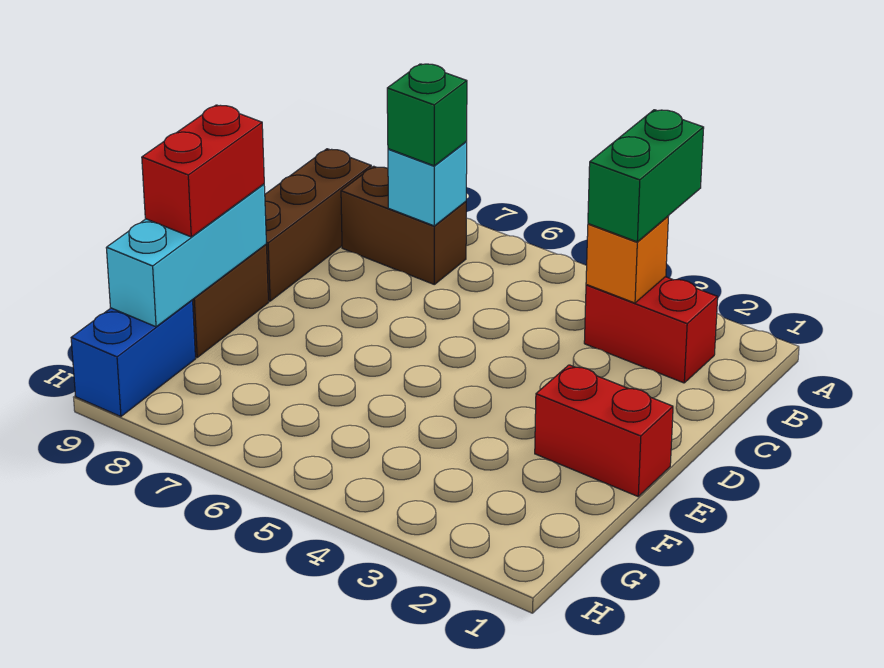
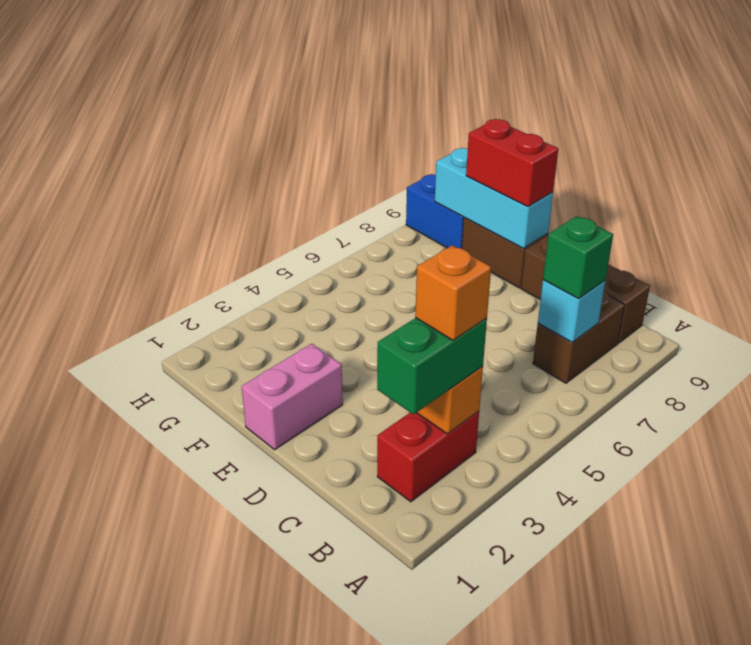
green 1x2 brick [588,110,704,242] -> green 1x2 brick turned to [377,318,487,414]
none -> orange 1x1 brick [415,245,491,340]
red 1x2 brick [535,365,673,496] -> pink 1x2 brick [242,344,343,450]

